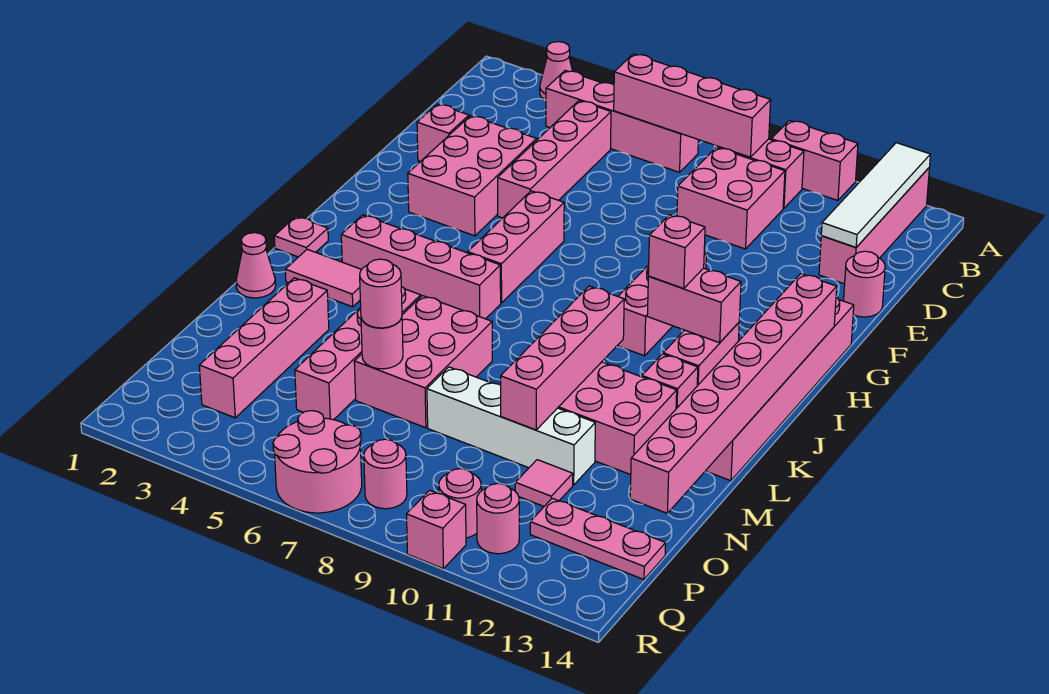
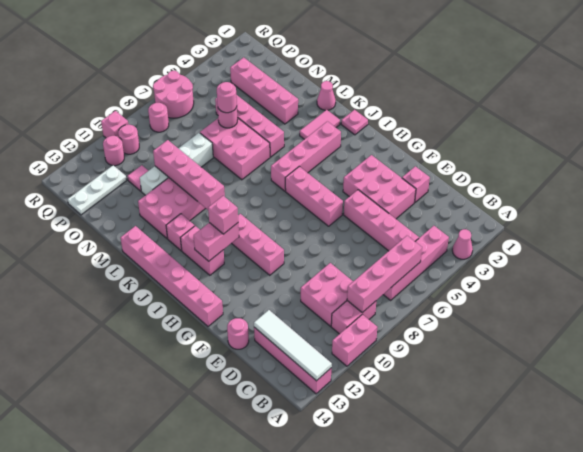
pink 1x8 brick [630,274,837,513] -> none
pink 1x3 plate [530,498,666,580] -> white 1x3 plate [68,165,127,215]

